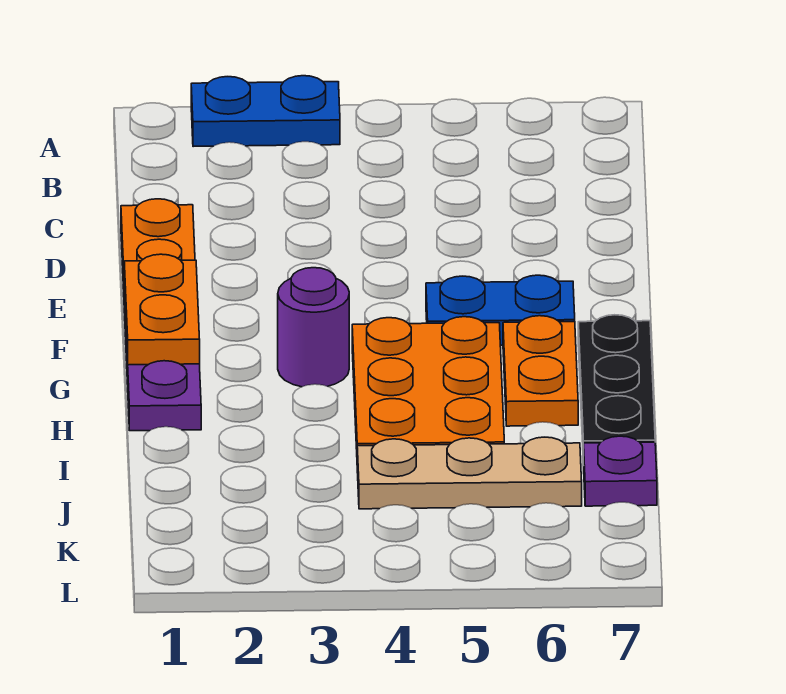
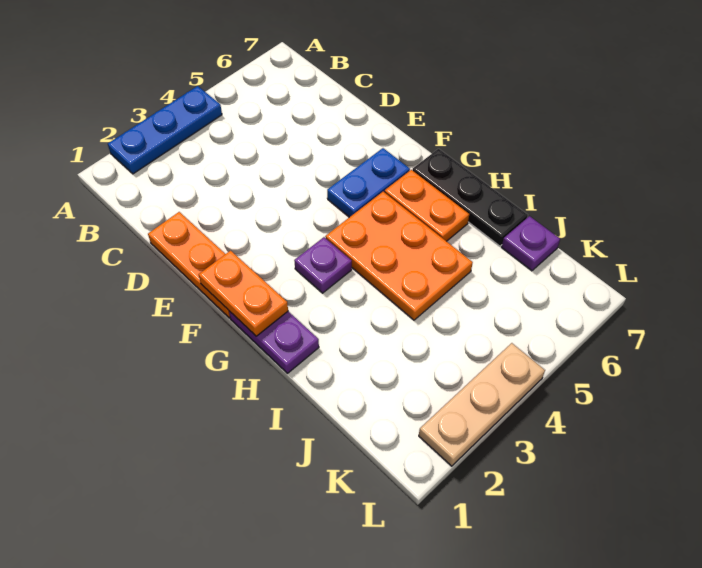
blue 1x2 plate [191,76,340,147] -> blue 1x3 plate [108,86,222,174]
purple 1x1 round brick [278,268,349,387] -> purple 1x1 plate [294,237,352,293]
tan 1x3 plate [357,437,582,509] -> tan 1x3 plate moved to [419,343,545,466]

